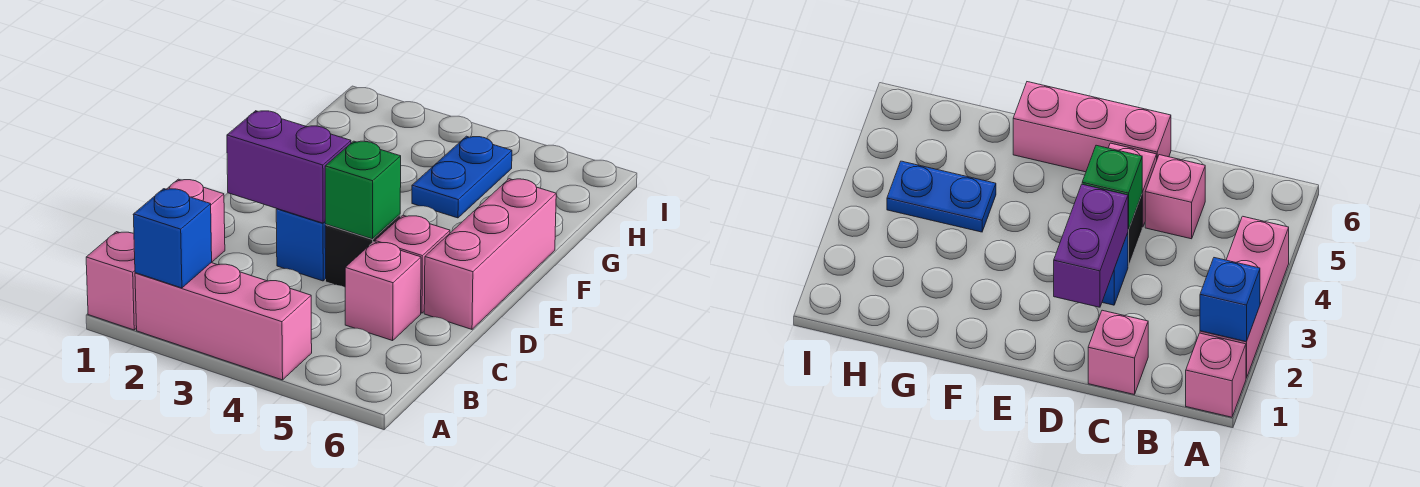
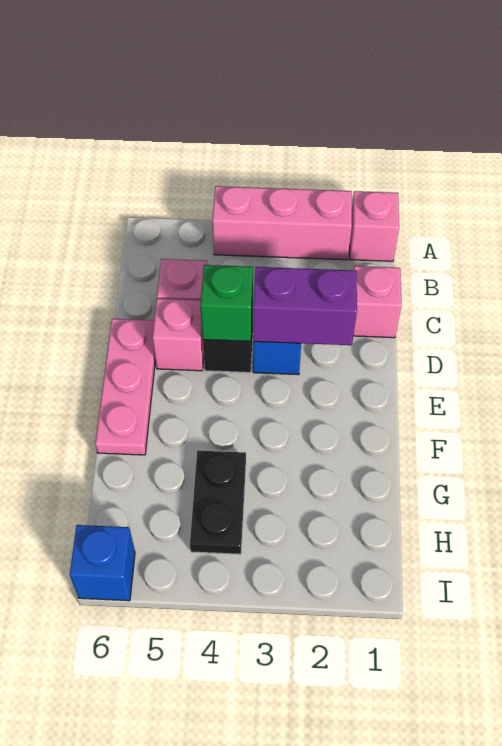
blue 1x1 brick [133,189,212,288] -> blue 1x1 brick moved to [70,525,135,601]
pink 1x3 brick [424,179,556,329] -> pink 1x3 plate [95,319,155,455]
blue 1x2 plate [412,136,512,218] -> black 1x2 plate [190,451,246,554]

